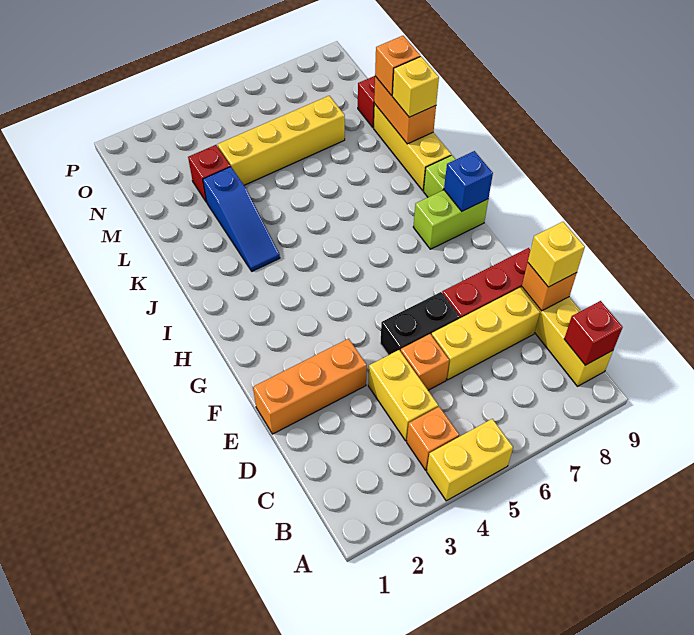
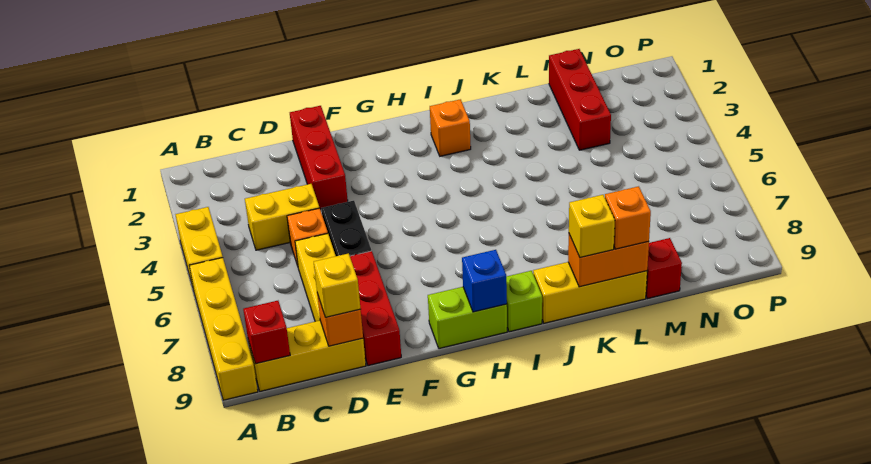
orange 1x1 brick [407,407,459,470] -> orange 1x1 brick moved to [430,99,471,156]
orange 1x3 brick [253,339,367,434] -> red 1x3 brick [290,106,348,209]
lime 1x2 brick [413,190,488,249] -> lime 1x2 brick turned to [428,287,507,349]
blue 1x3 slope [203,167,280,271] -> none
red 1x1 brick [188,145,230,202] -> red 1x3 brick [549,49,611,150]
yellow 1x4 brick [218,96,345,185] -> yellow 1x4 brick moved to [189,258,258,400]

